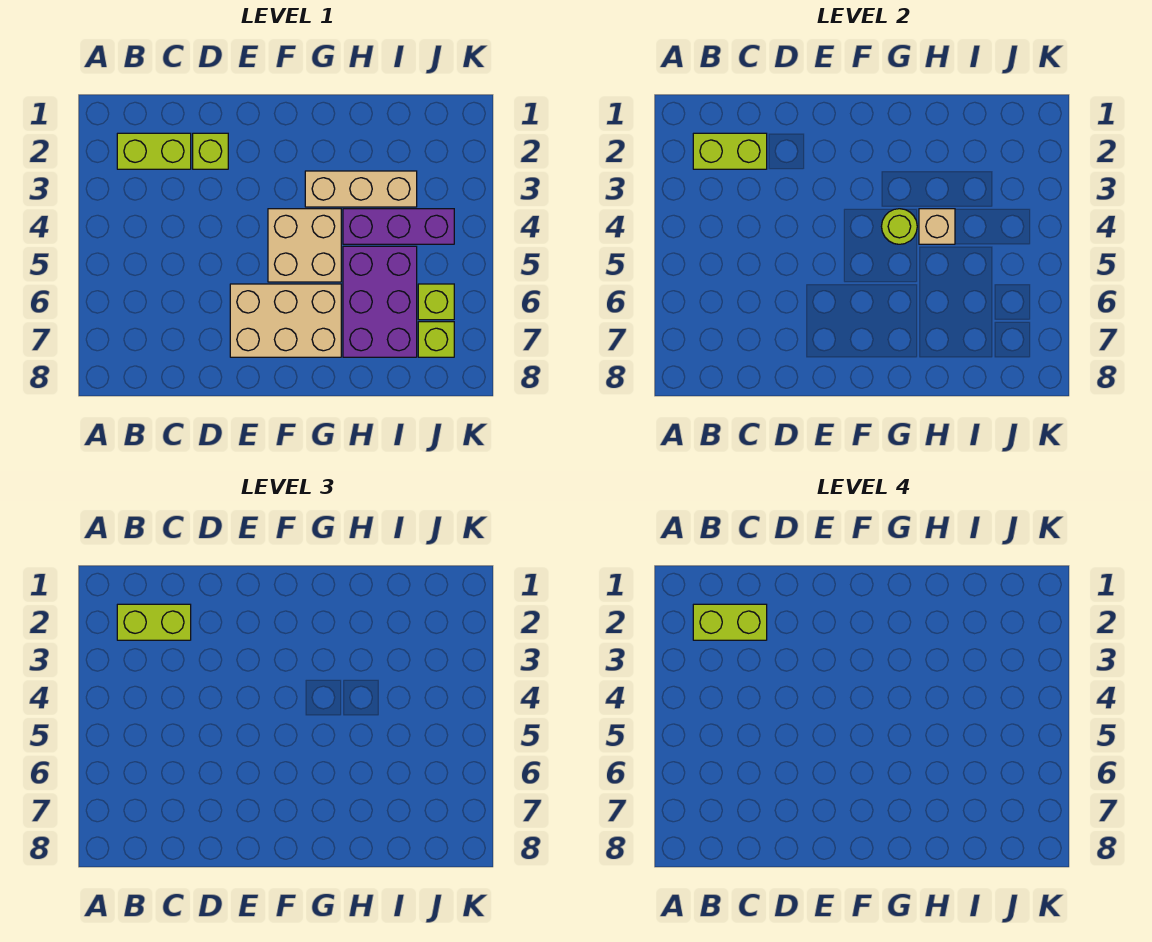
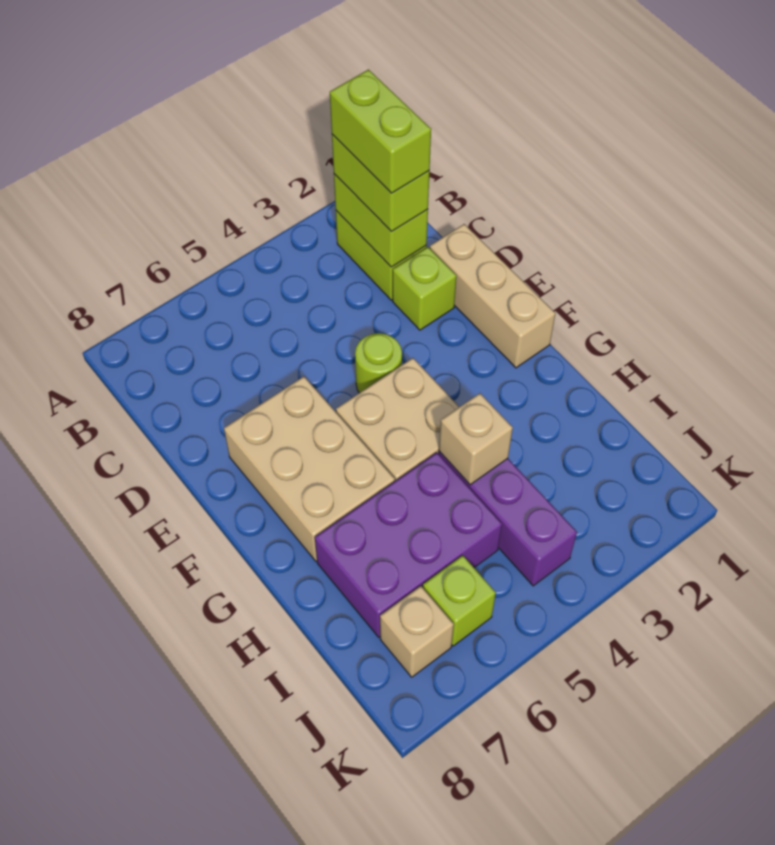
tan 1x3 brick [305,171,417,207] -> tan 1x3 brick moved to [430,224,555,368]
lime 1x1 round brick [882,209,917,244] -> lime 1x1 round brick moved to [355,333,402,393]
lime 1x1 brick [418,322,454,357] -> tan 1x1 brick [380,586,454,677]

